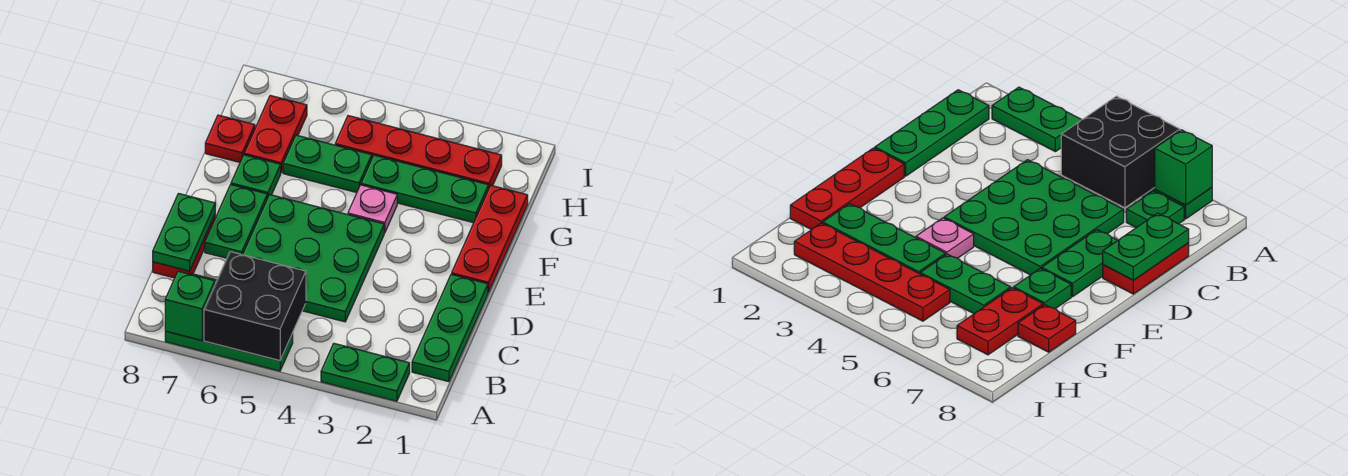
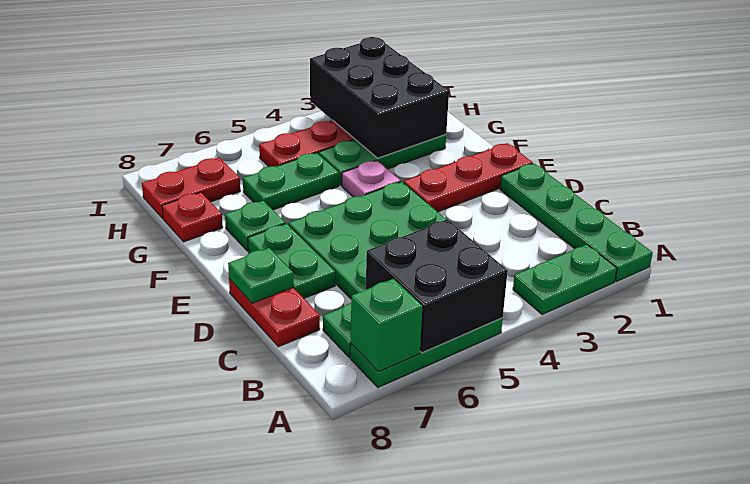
green 1x3 plate [412,274,488,382] -> green 1x4 plate [500,164,653,282]
green 1x2 plate [153,194,215,271] -> green 1x1 plate [228,248,293,303]
red 1x3 plate [452,185,528,293] -> red 1x3 plate turned to [403,143,533,212]
none -> black 2x3 brick [310,37,449,158]
red 1x2 plate [244,95,307,172] -> red 1x2 plate turned to [142,158,240,219]

